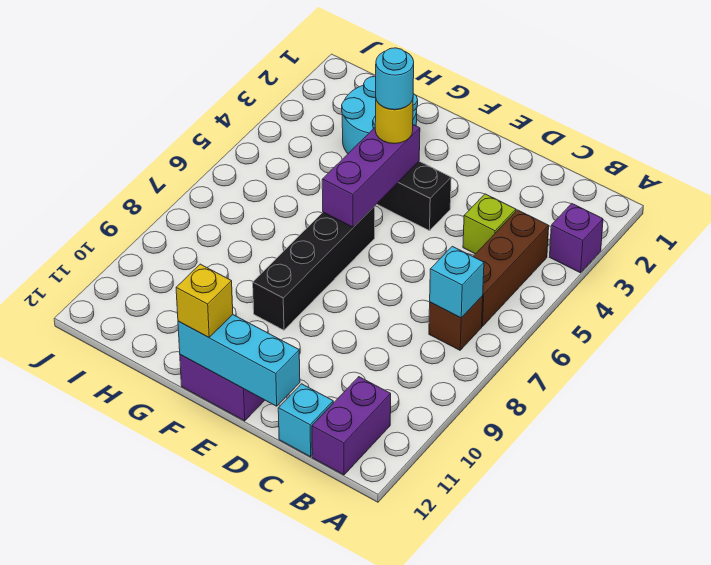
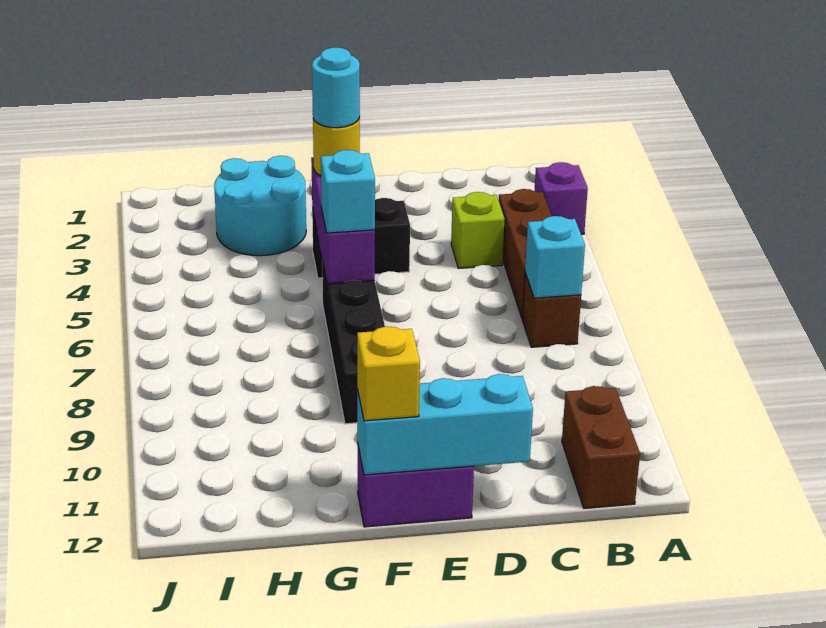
purple 1x2 brick [312,377,391,475] -> brown 1x2 brick [562,386,640,508]
cyan 1x1 brick [278,384,333,457] -> cyan 1x1 brick moved to [321,150,375,233]

